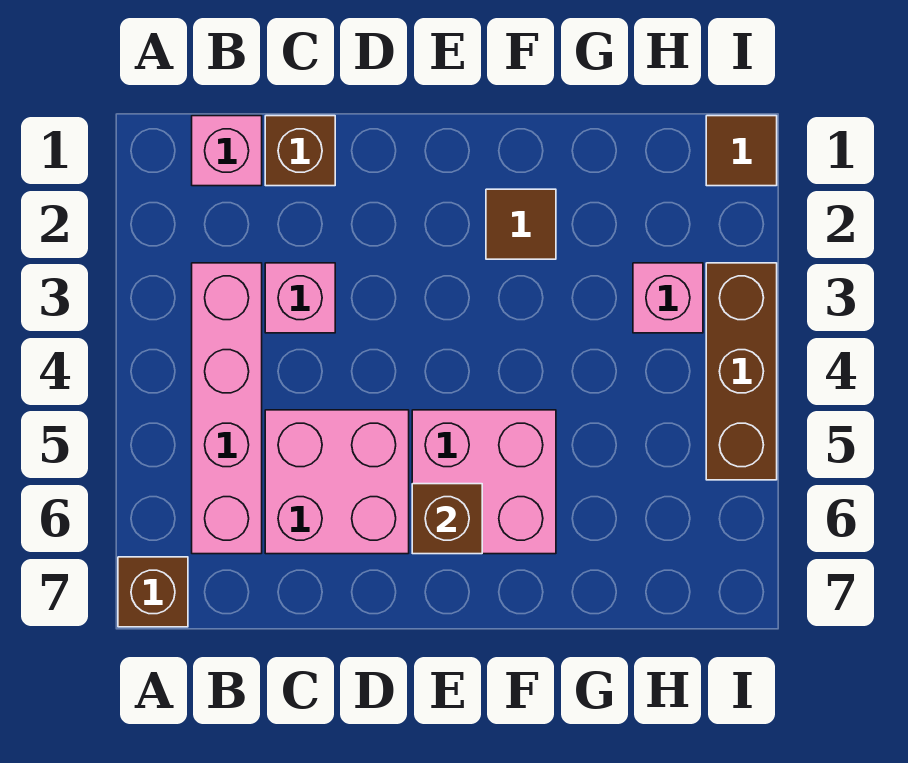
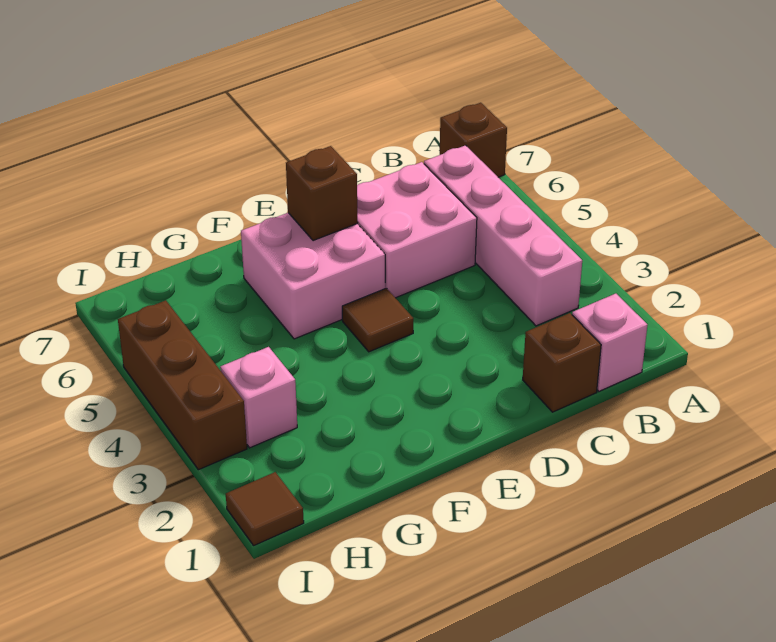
pink 1x1 brick [265,263,335,333] -> none
brown 1x1 tile [486,189,556,259] -> brown 1x1 tile moved to [342,288,413,352]

